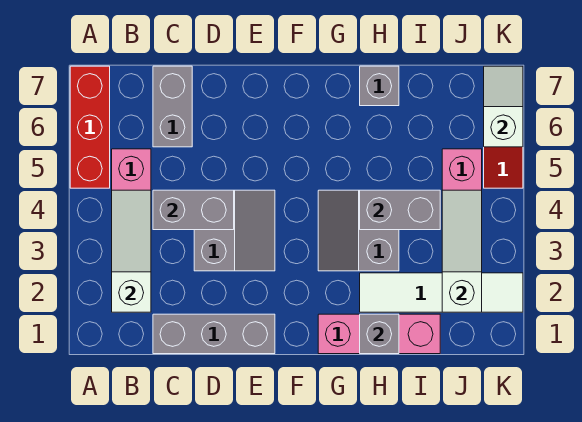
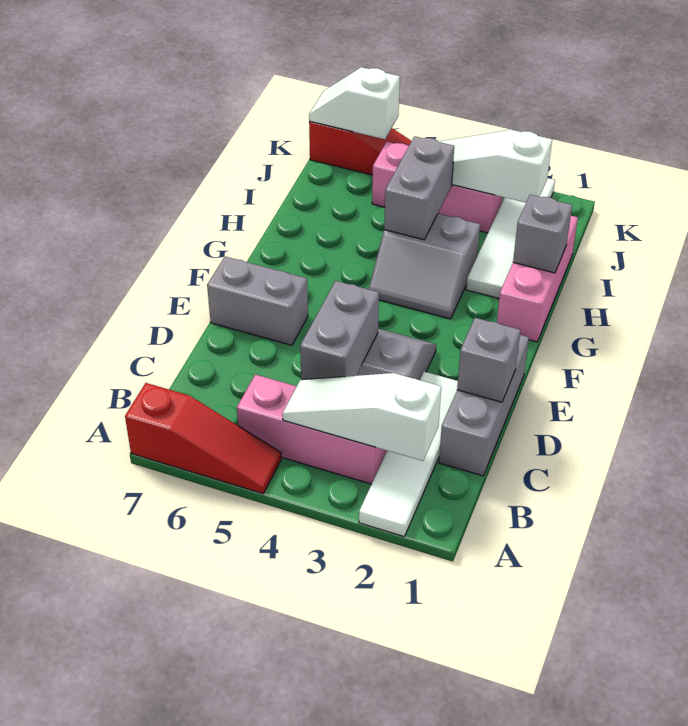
none -> white 1x4 tile [359,372,458,537]
red 1x3 brick [70,66,110,188] -> red 1x3 slope [125,383,281,494]
grey 1x2 brick [153,66,192,147] -> grey 1x2 brick moved to [207,257,308,345]
grey 1x1 brick [360,66,399,106] -> grey 1x1 brick moved to [457,318,520,402]

